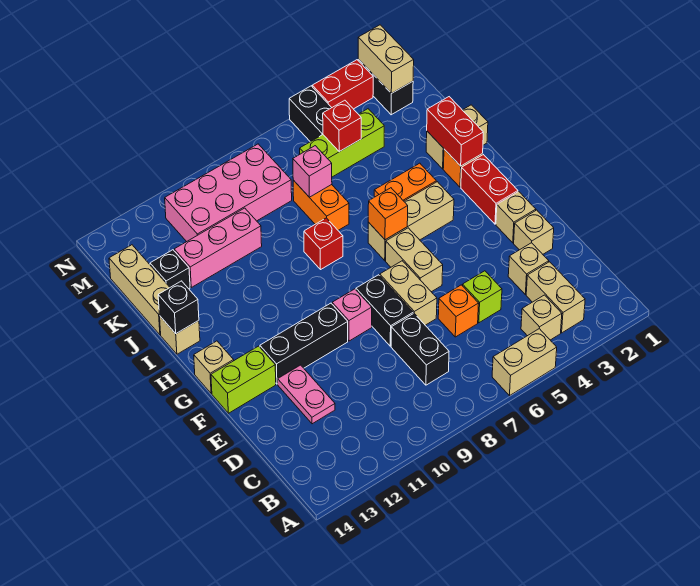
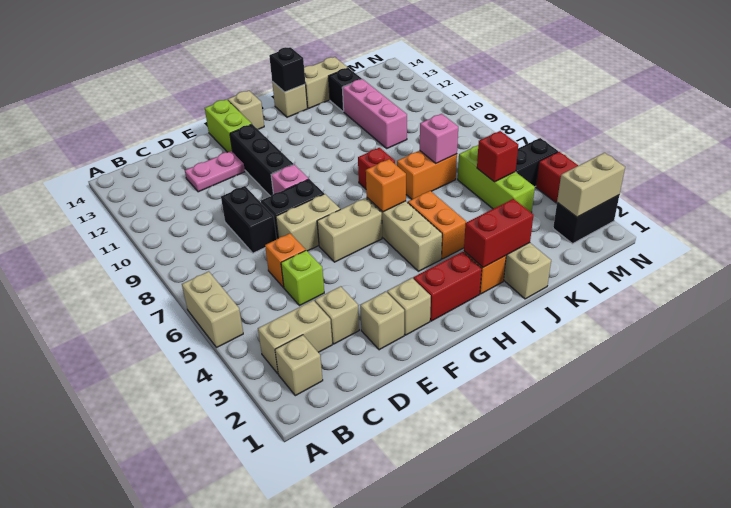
tan 1x1 brick [521,295,562,340] -> tan 1x1 brick moved to [275,335,323,396]
black 1x2 brick [391,313,449,385] -> black 1x2 brick turned to [221,186,277,253]
tan 1x3 brick [109,245,170,335] -> tan 1x2 brick [304,57,348,109]
pink 2x4 brick [165,144,292,242] -> none

